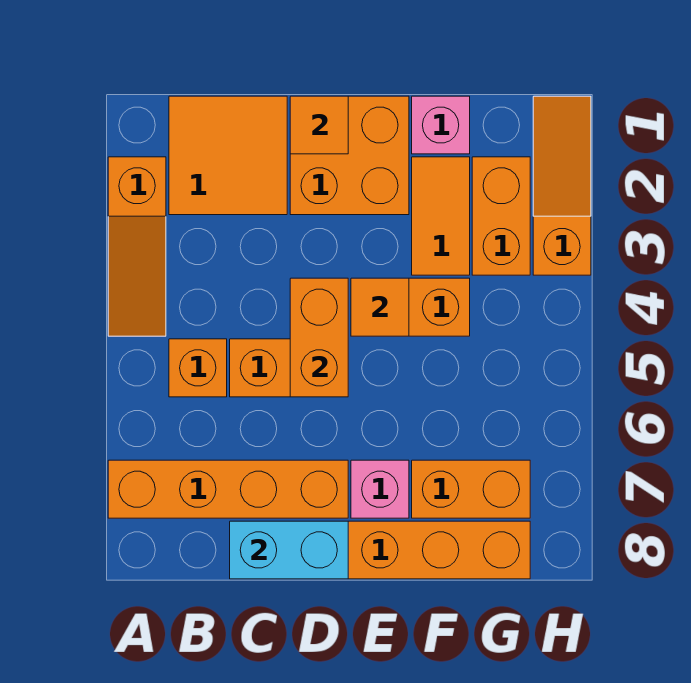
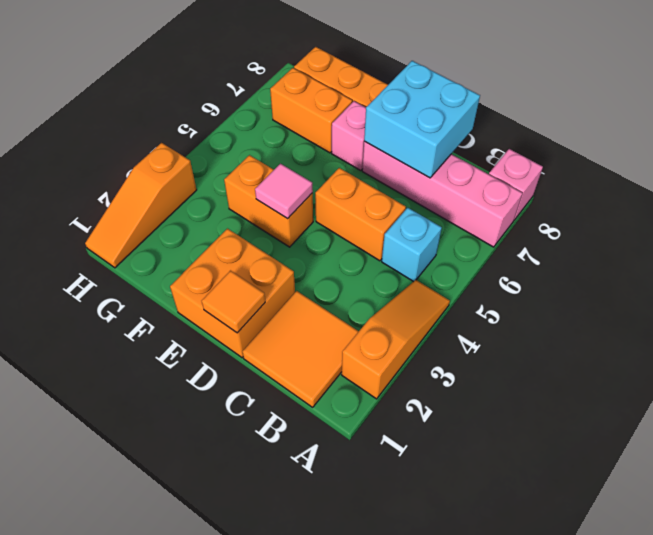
orange 1x4 brick [108,460,348,518] -> pink 1x4 brick [362,141,522,247]
orange 1x1 brick [169,339,227,397] -> cyan 1x1 brick [382,208,442,282]
cyan 1x2 brick [230,521,348,579] -> cyan 2x2 brick [364,61,480,178]
orange 1x2 brick [290,278,348,397] -> none
orange 1x1 tile [351,278,409,336] -> pink 1x1 tile [255,164,313,219]
pink 1x1 brick [412,96,470,154] -> pink 1x1 brick moved to [489,149,543,220]
orange 1x2 tile [412,157,470,275] -> none
orange 1x2 brick [472,157,530,275] -> none

